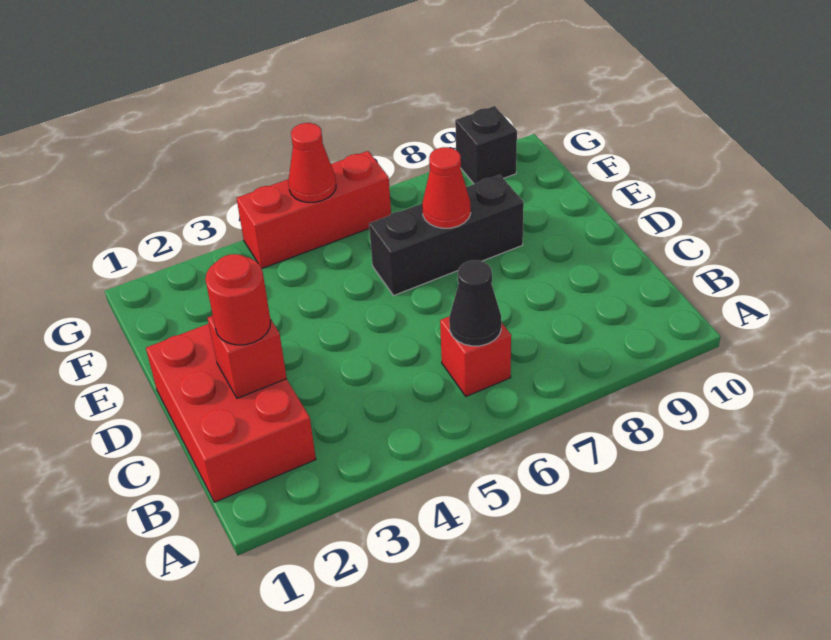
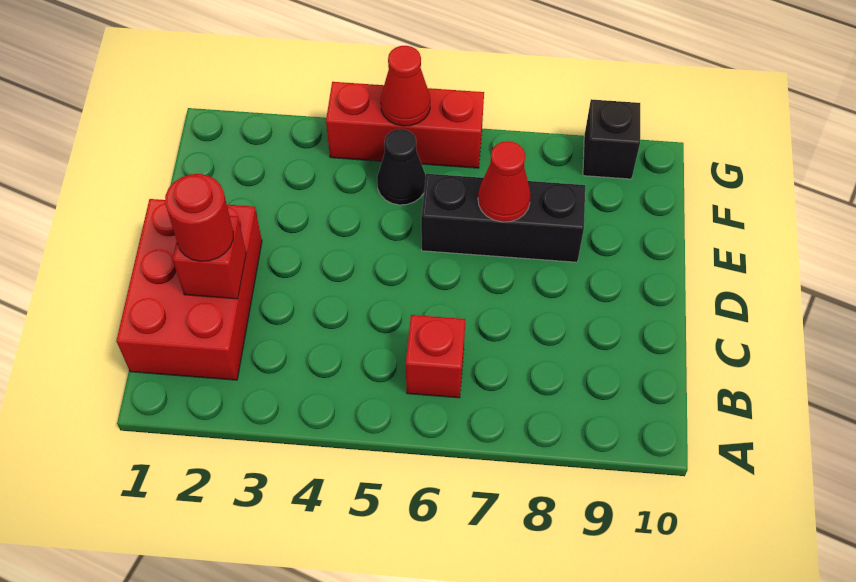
black 1x1 cone [449,260,502,346] -> black 1x1 cone moved to [377,129,426,205]

